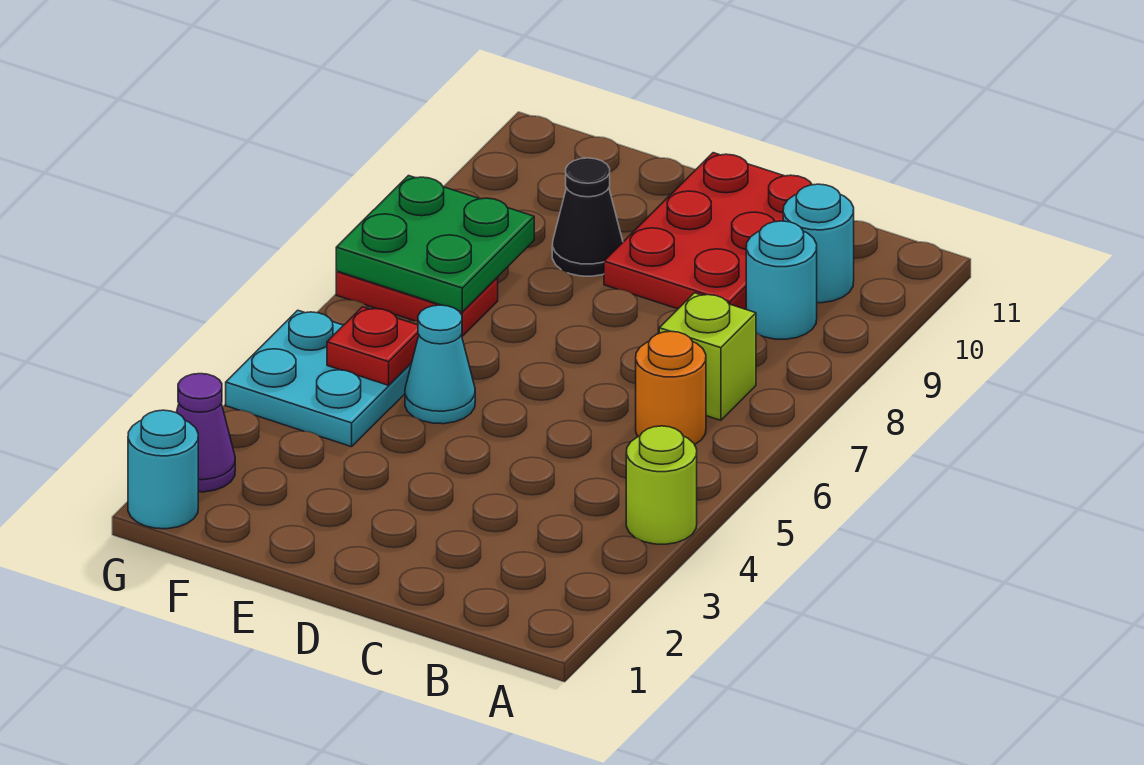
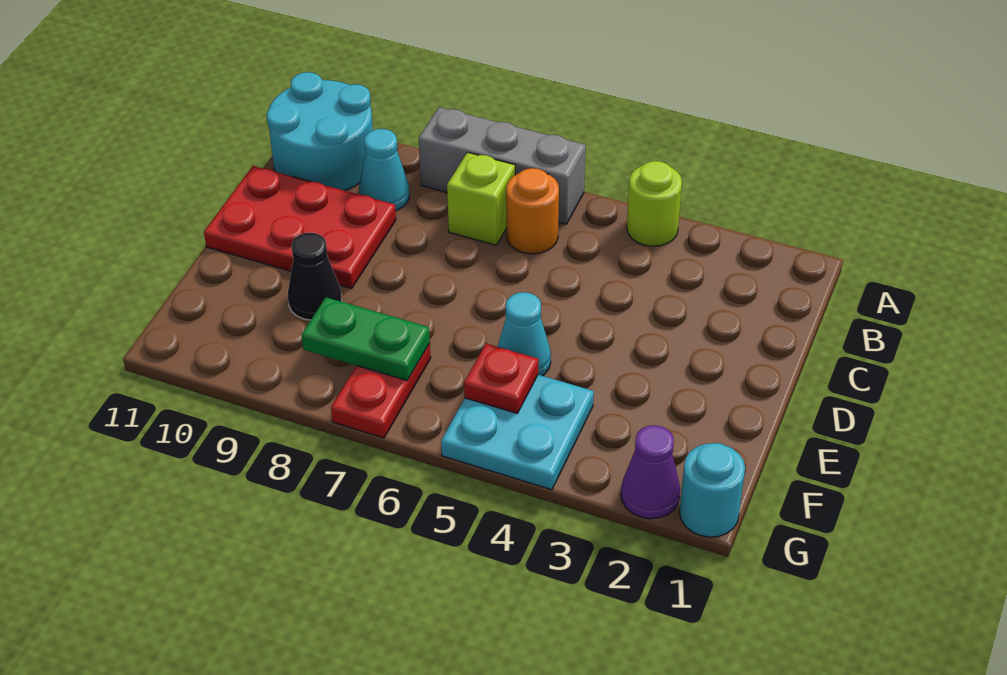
none -> grey 1x3 brick [419,107,586,224]
cyan 1x1 round brick [746,221,817,339] -> cyan 1x1 cone [359,129,410,211]
cyan 1x1 round brick [783,184,854,303] -> cyan 2x2 round brick [267,72,373,191]
green 2x2 plate [336,176,534,312] -> green 1x2 plate [301,297,430,381]

